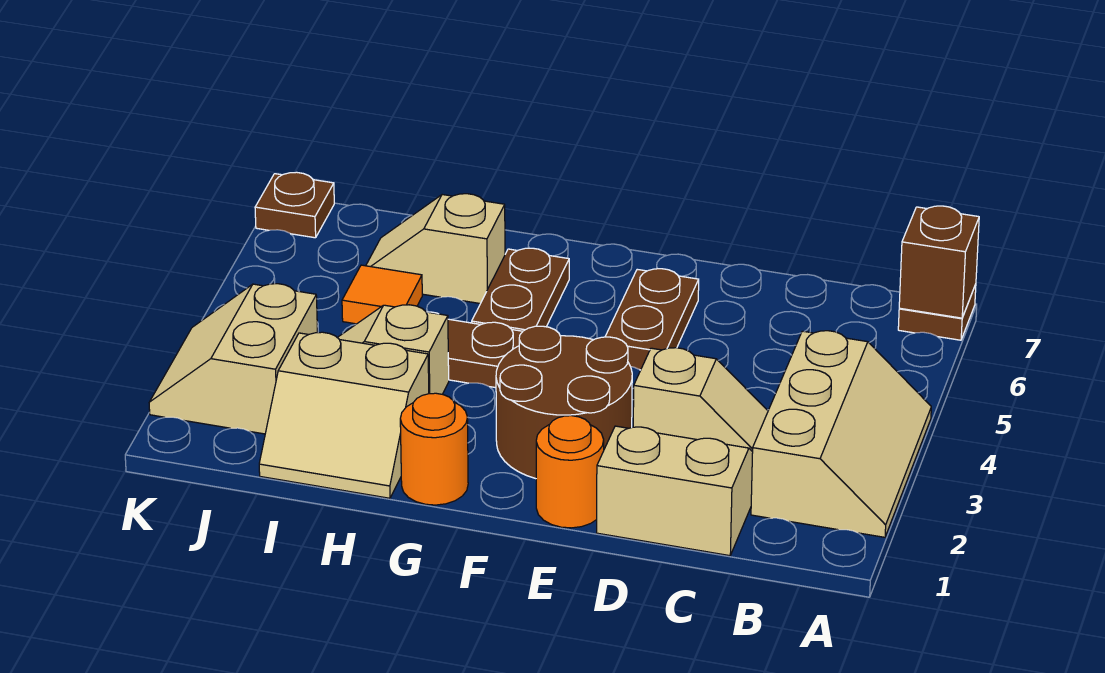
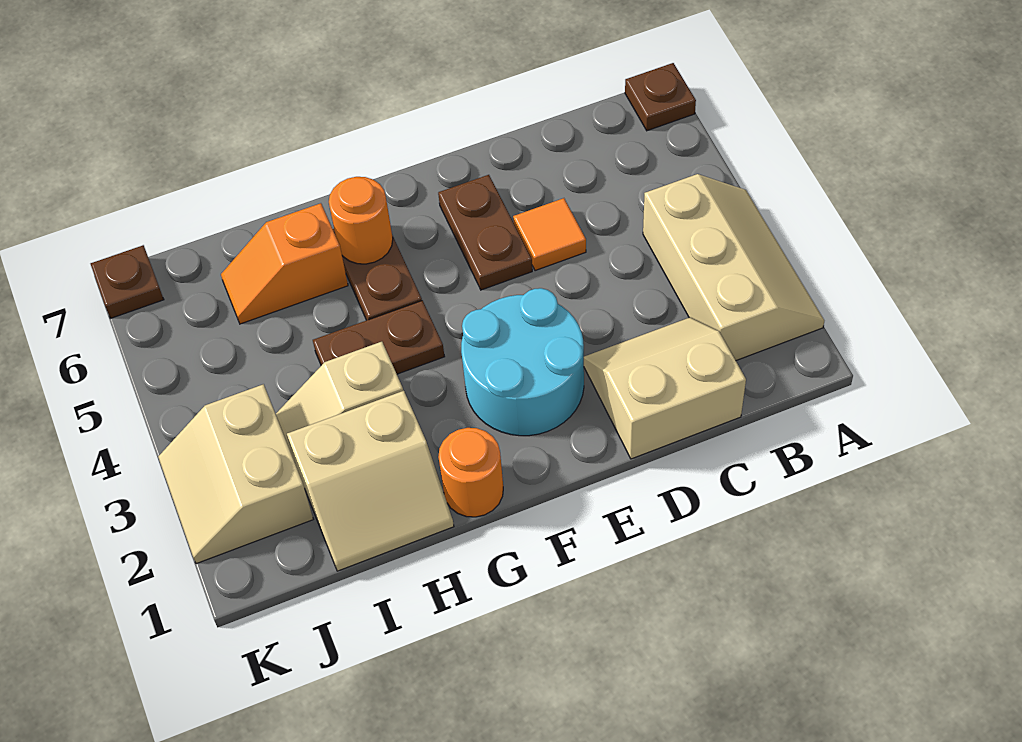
brown 1x1 brick [899,206,979,318] -> none
tan 1x2 slope [633,348,768,452] -> none
orange 1x1 round brick [536,416,604,528] -> orange 1x1 round brick moved to [329,177,393,264]
brown 2x2 round brick [496,326,632,479] -> cyan 2x2 round brick [461,288,584,436]
tan 1x2 slope [366,194,505,304] -> orange 1x2 slope [221,203,348,324]
orange 1x1 tile [342,265,422,324] -> orange 1x1 tile moved to [513,198,586,271]

